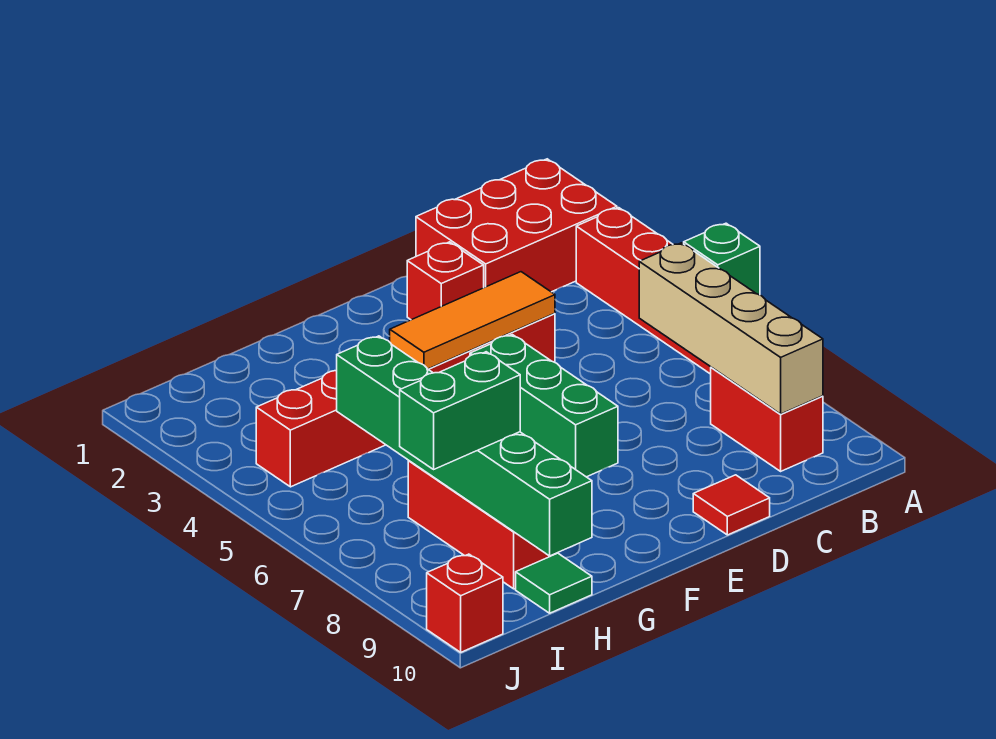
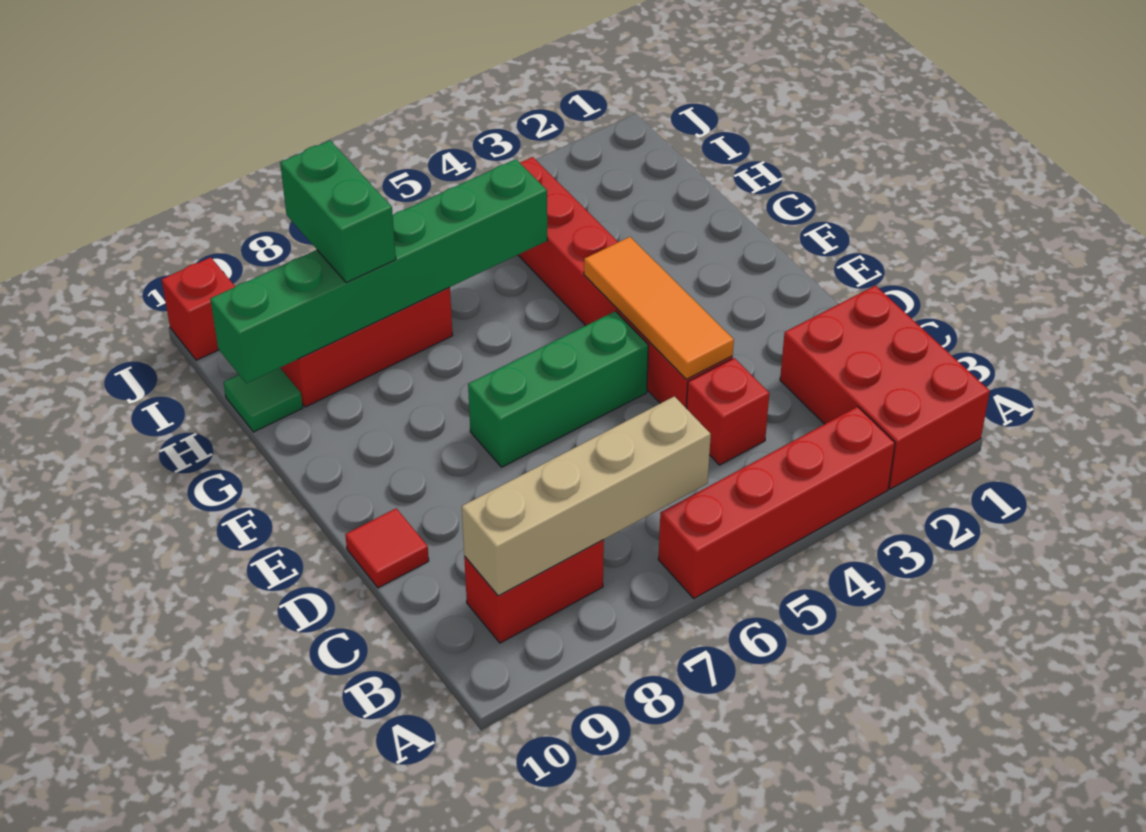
green 1x1 brick [684,223,760,295] -> none
red 1x1 brick [407,242,484,320] -> red 1x1 brick moved to [687,358,769,465]

